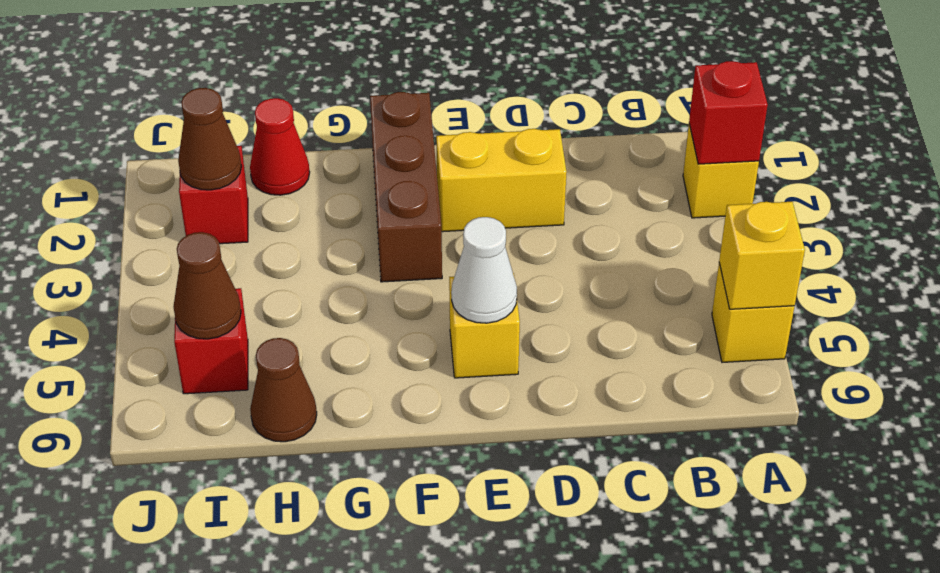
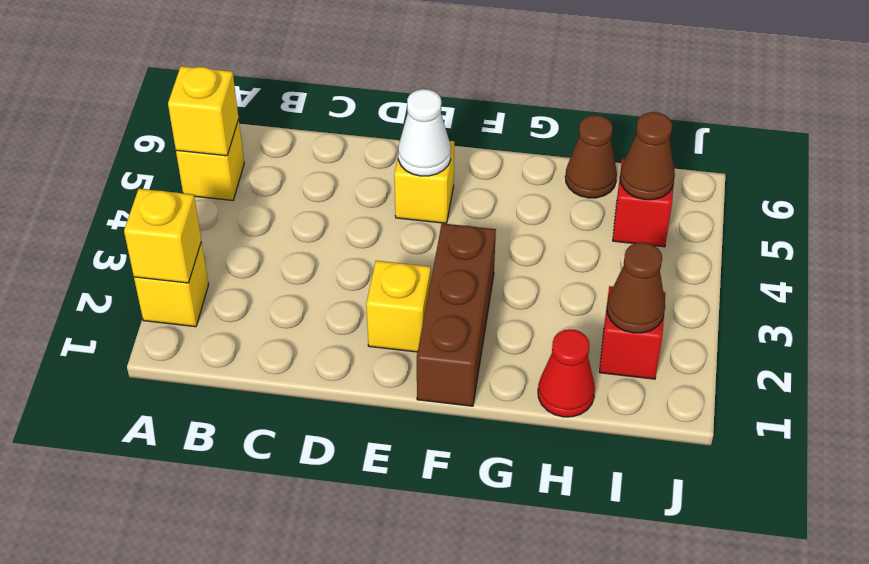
red 1x1 brick [689,61,768,164] -> yellow 1x1 brick [124,189,201,283]
yellow 1x2 brick [436,129,567,232] -> yellow 1x1 brick [366,261,431,352]

